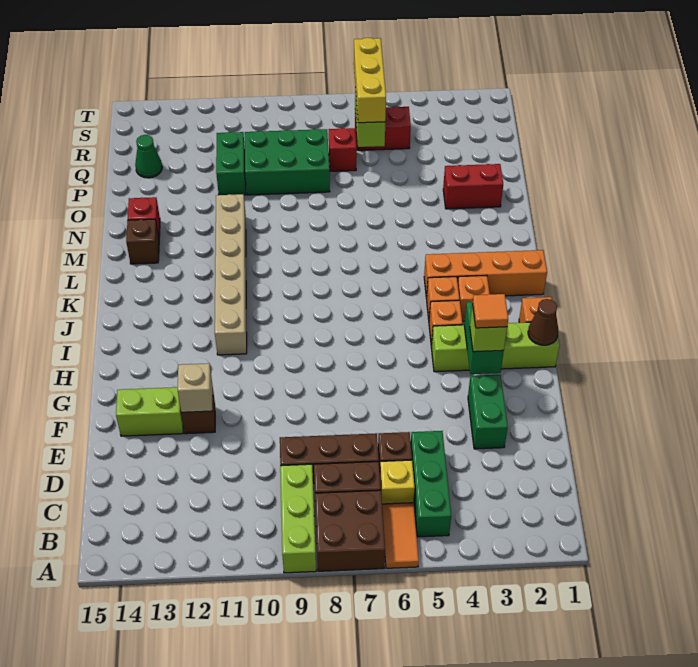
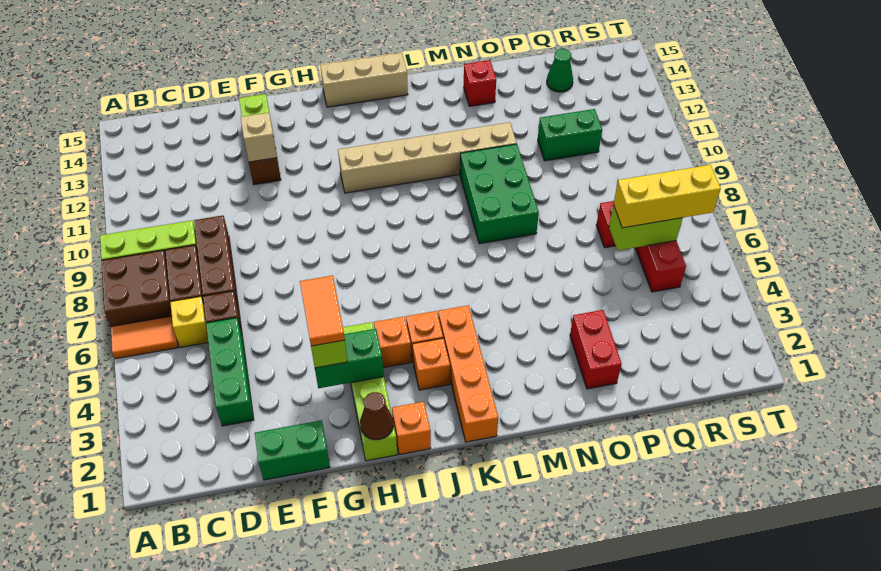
green 1x3 brick [411,431,451,537] -> green 1x3 brick turned to [206,318,254,426]
green 1x2 brick [468,375,508,449] -> green 1x2 brick moved to [255,420,330,480]
orange 1x1 tile [473,294,508,328] -> orange 1x2 tile [300,276,345,346]
none -> tan 1x3 brick [320,53,408,107]
brown 1x1 brick [126,219,159,264] -> none
green 2x3 brick [245,129,330,195] -> green 2x3 brick moved to [460,144,539,244]

